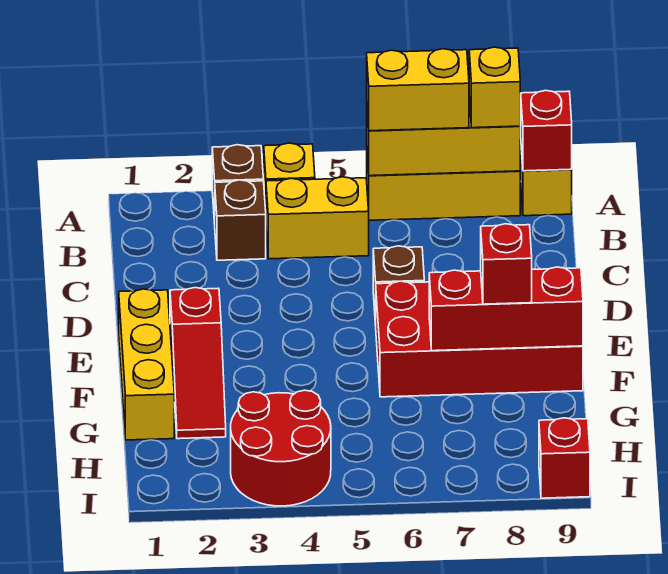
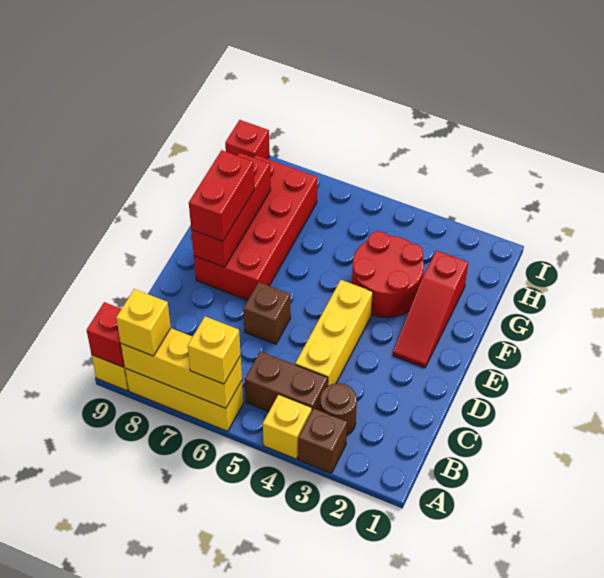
yellow 1x2 brick [367,49,469,131] -> yellow 1x1 brick [188,317,241,384]
brown 1x1 brick [215,180,266,260] -> brown 1x1 round brick [320,383,357,435]
yellow 1x2 brick [266,177,369,259] -> brown 1x2 brick [245,351,328,412]
yellow 1x3 brick [119,289,174,440] -> yellow 1x3 brick moved to [295,280,373,386]
red 1x3 slope [170,288,226,439] -> red 1x3 slope turned to [393,251,468,368]
red 2x4 brick [376,281,583,397] -> red 2x4 brick turned to [194,155,317,300]
red 1x3 brick [429,267,583,351] -> red 1x3 brick turned to [191,153,271,267]
red 1x1 brick [481,224,532,304] -> red 1x2 brick [189,150,254,241]
red 2x2 round brick [231,390,331,506] -> red 2x2 round brick moved to [352,231,424,318]

